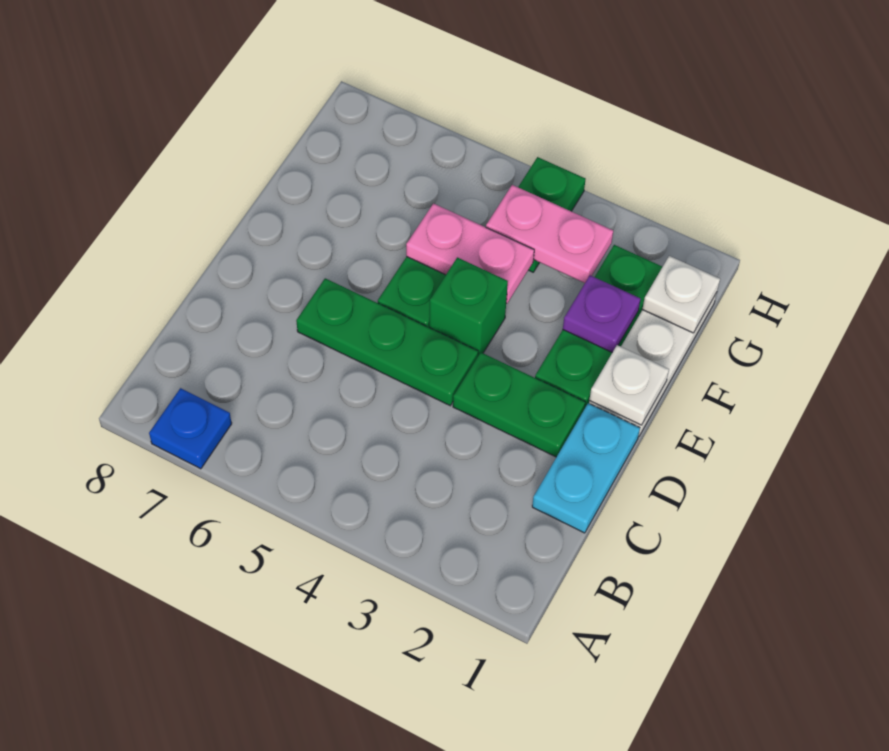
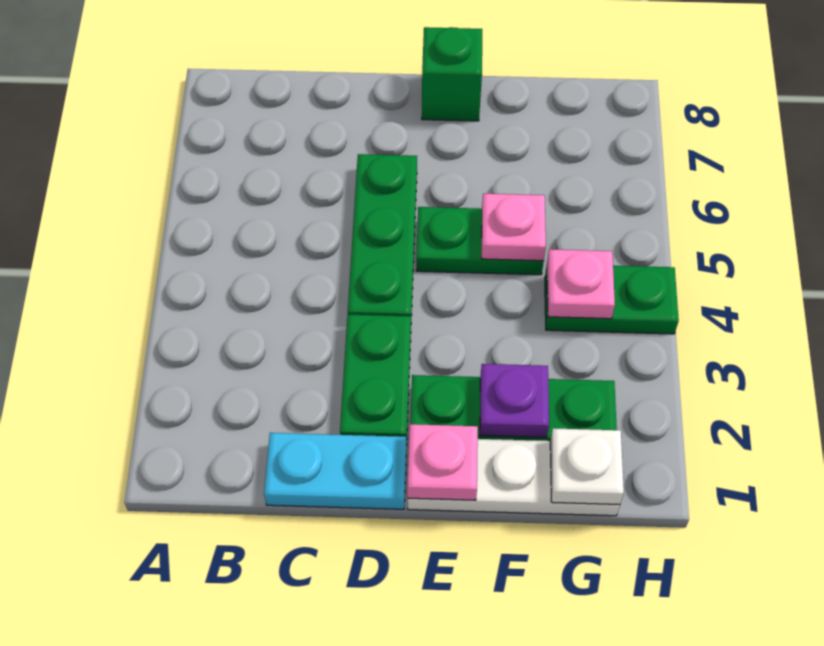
blue 1x1 plate [149,388,232,469] -> none
white 1x1 plate [589,345,669,425] -> pink 1x1 plate [407,424,478,500]
green 1x1 brick [429,257,508,356] -> green 1x1 brick moved to [422,27,482,121]
pink 1x2 plate [406,204,534,303] -> pink 1x1 plate [482,194,546,261]
pink 1x2 plate [486,185,613,283] -> pink 1x1 plate [547,249,615,319]

